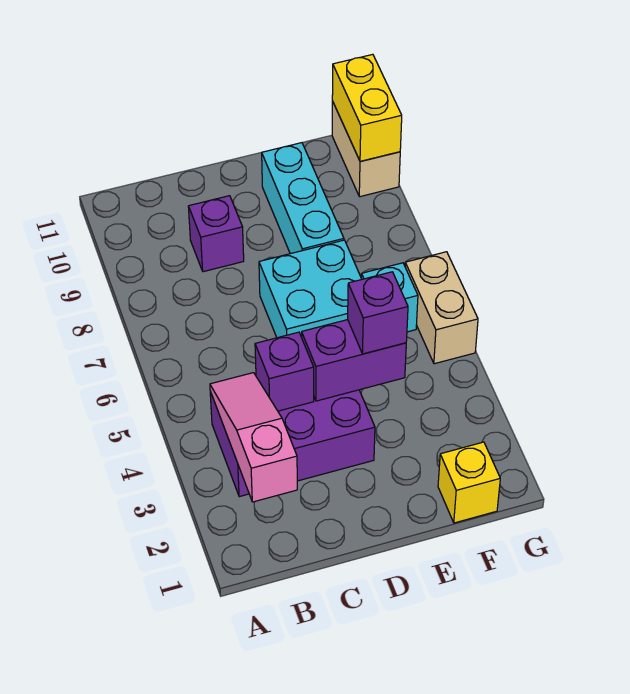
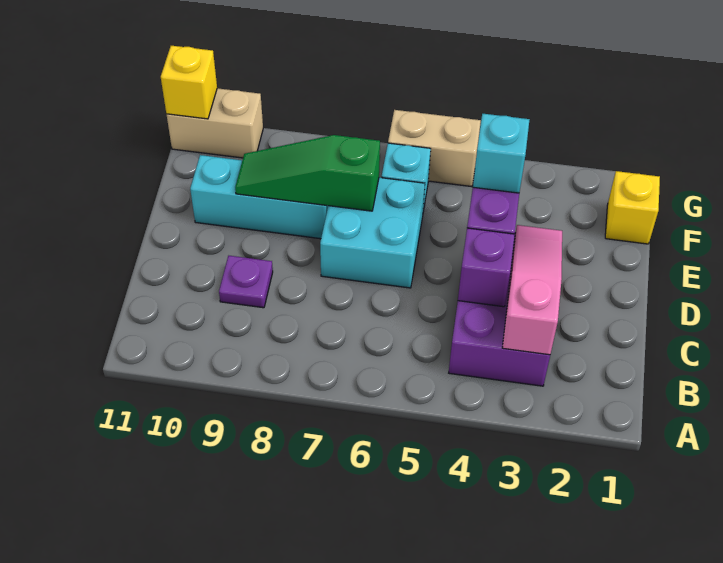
pink 1x3 slope [210,373,297,502] -> pink 1x3 slope turned to [502,225,562,355]
purple 1x1 brick [188,196,244,272] -> purple 1x1 plate [219,256,273,308]
purple 1x1 brick [348,272,408,354] -> cyan 1x1 brick [473,114,530,193]
none -> green 1x3 slope [235,135,380,211]
yellow 1x2 brick [332,54,402,161] -> yellow 1x1 brick [161,46,217,119]

